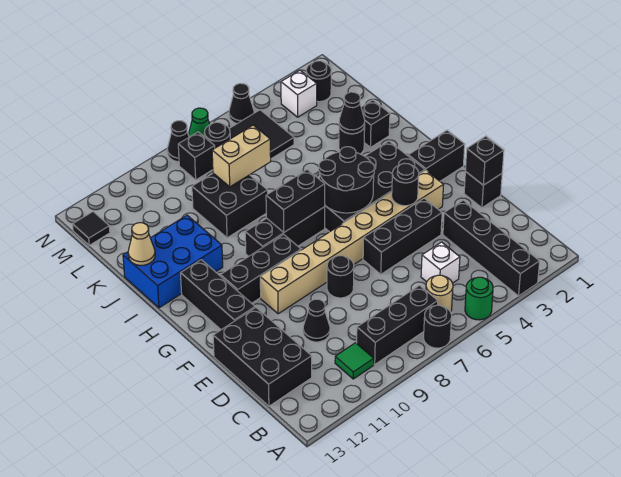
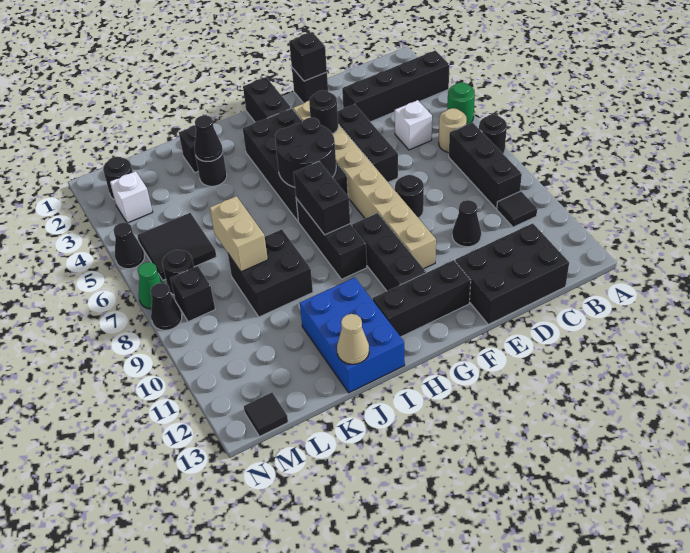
green 1x1 tile [335,343,374,379] -> black 1x1 tile [497,191,537,227]

